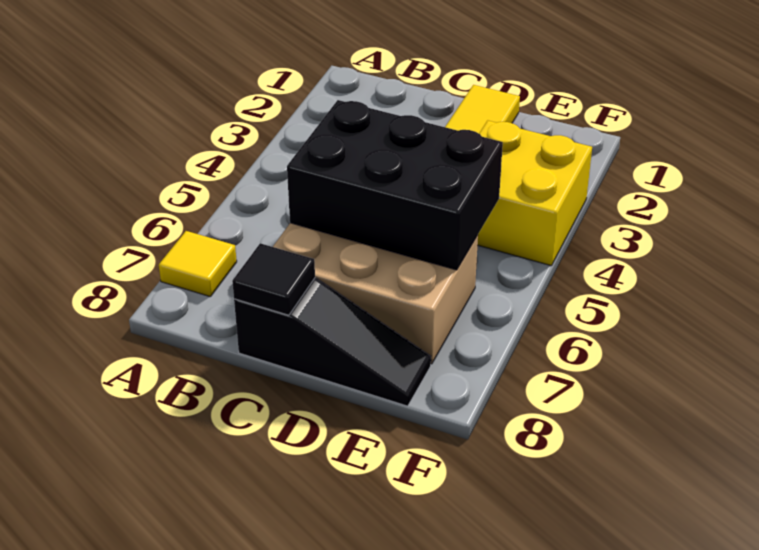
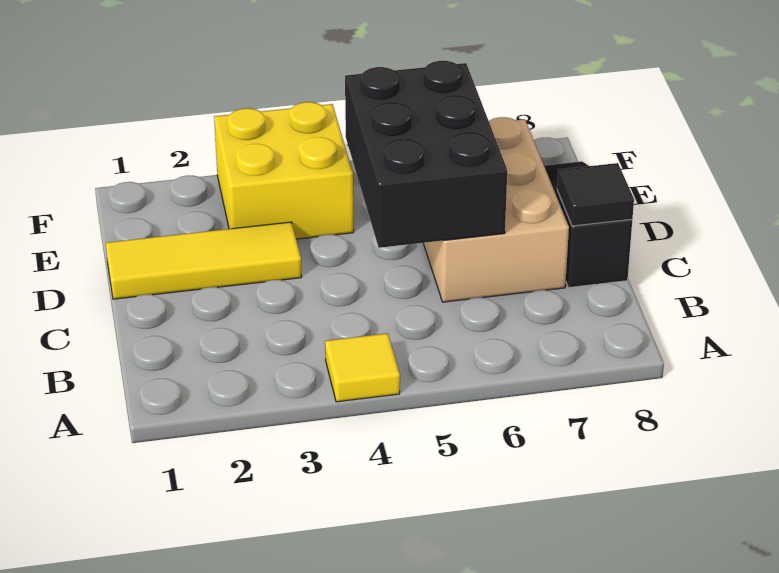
yellow 1x1 tile [159,231,237,296] -> yellow 1x1 tile moved to [325,333,400,402]

